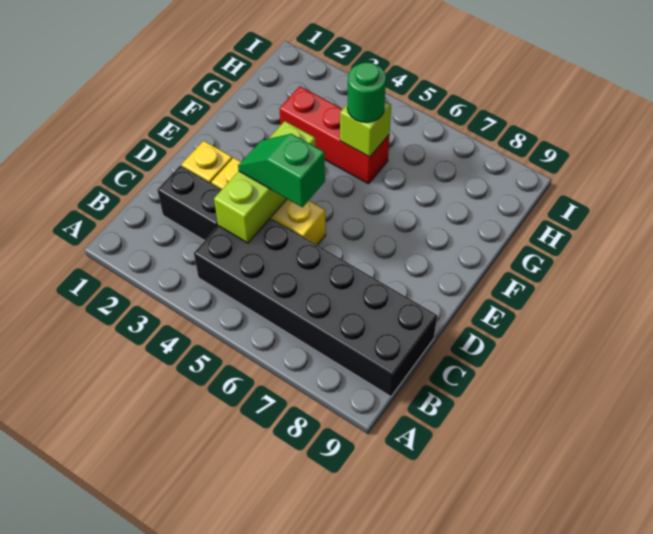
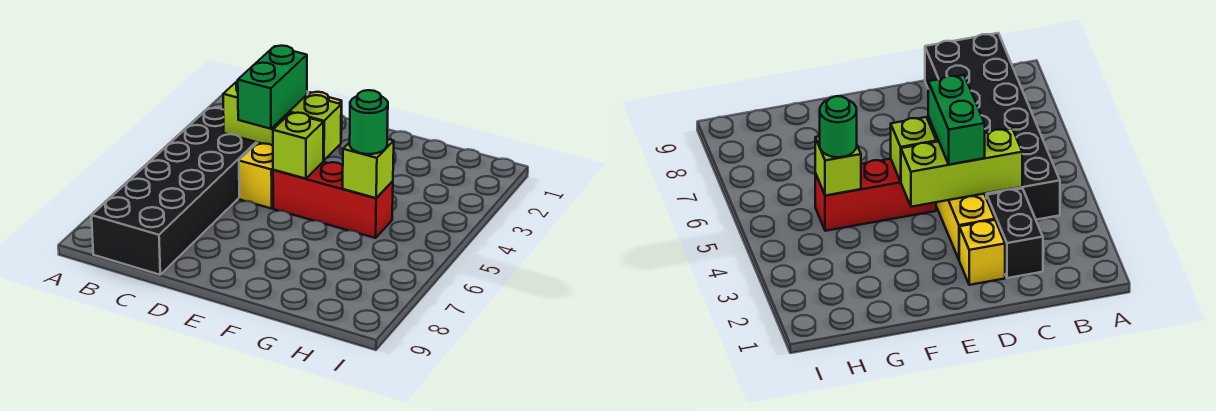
green 1x2 slope [238,134,325,207] -> green 1x2 brick [238,46,307,129]
none -> lime 1x1 brick [273,113,323,179]
red 1x3 brick [279,86,390,184] -> red 1x3 brick turned to [273,162,393,238]

